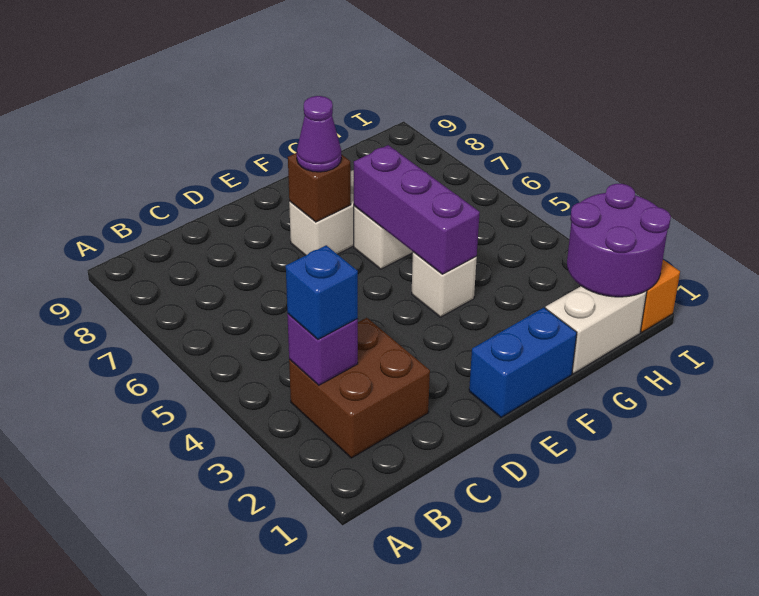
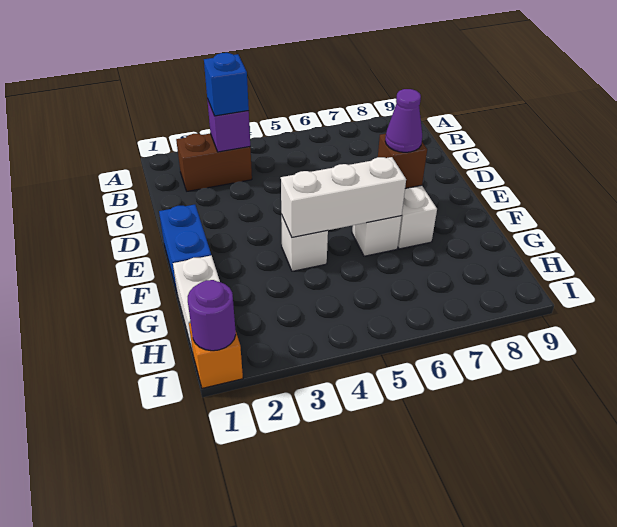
brown 2x2 brick [289,318,430,458] -> brown 1x2 brick [176,134,252,191]
purple 1x3 brick [354,145,480,274] -> white 1x3 brick [281,157,406,237]
purple 2x2 round brick [567,184,671,297] -> purple 1x1 round brick [188,280,236,351]

